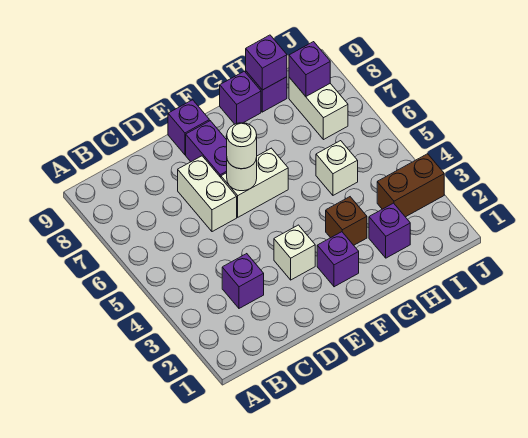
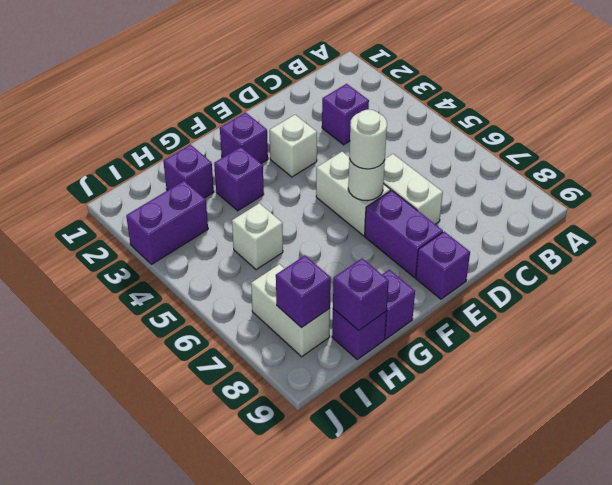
white 1x2 brick [221,148,288,217] -> white 1x2 brick turned to [316,152,390,236]
brown 1x1 brick [326,197,367,245] -> purple 1x1 brick [214,147,264,211]
brown 1x2 brick [377,154,444,217] -> purple 1x2 brick [126,181,208,264]

